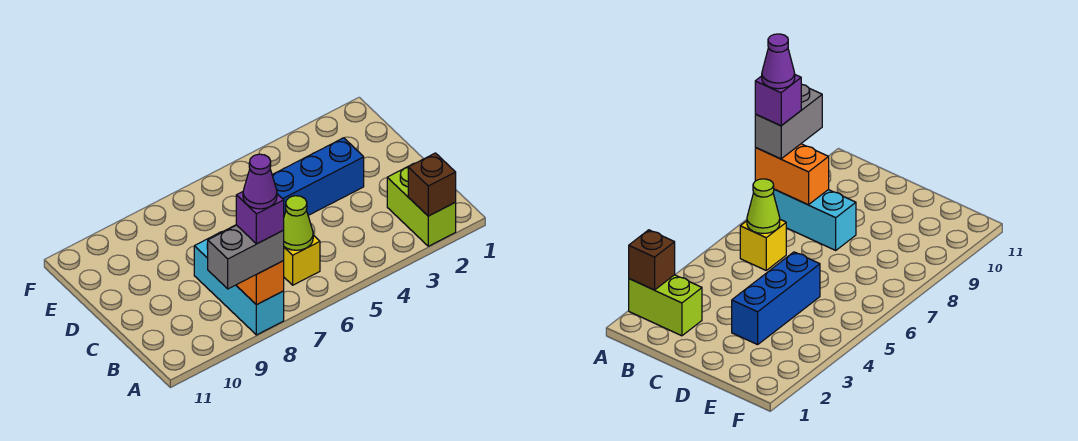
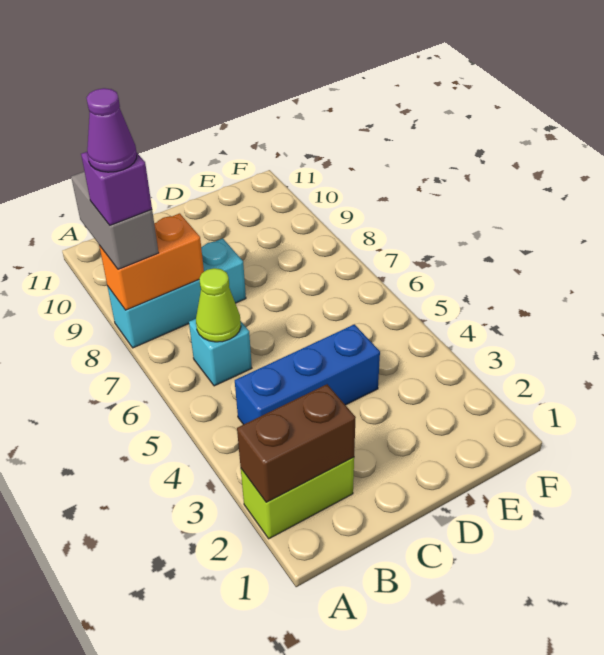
brown 1x1 brick [408,153,456,216] -> brown 1x2 brick [237,384,356,502]
yellow 1x1 brick [283,235,320,285] -> cyan 1x1 brick [189,319,252,386]
blue 1x3 brick [272,138,364,215] -> blue 1x3 brick turned to [235,324,380,425]

